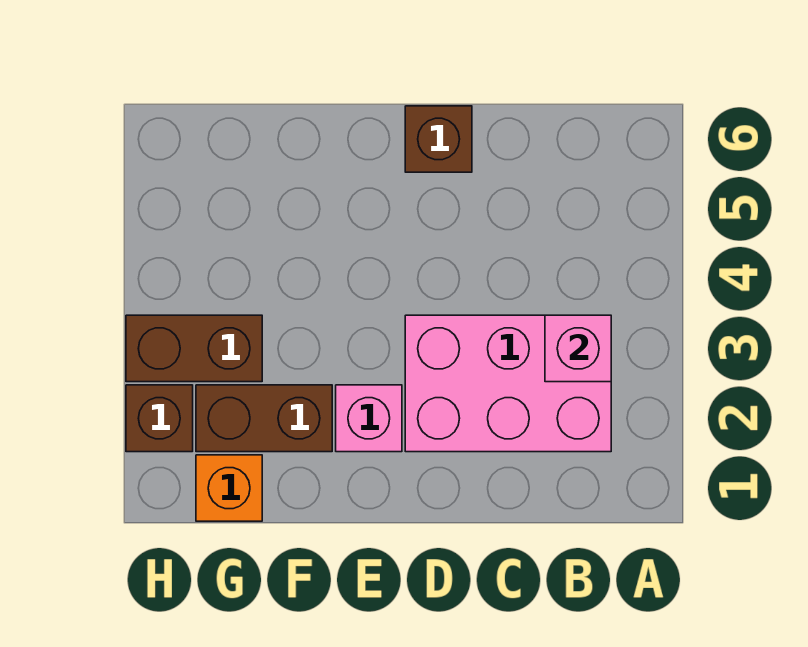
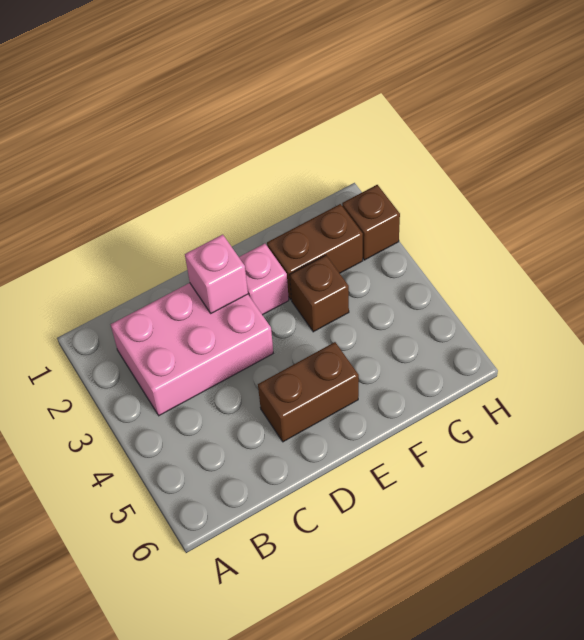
pink 1x1 brick [545,315,611,382] -> pink 1x1 brick moved to [185,234,248,313]
brown 1x1 brick [405,106,472,172] -> brown 1x1 brick moved to [290,255,349,332]
orange 1x1 brick [196,455,262,521] -> none
brown 1x2 brick [126,315,262,382] -> brown 1x2 brick moved to [258,342,359,442]

